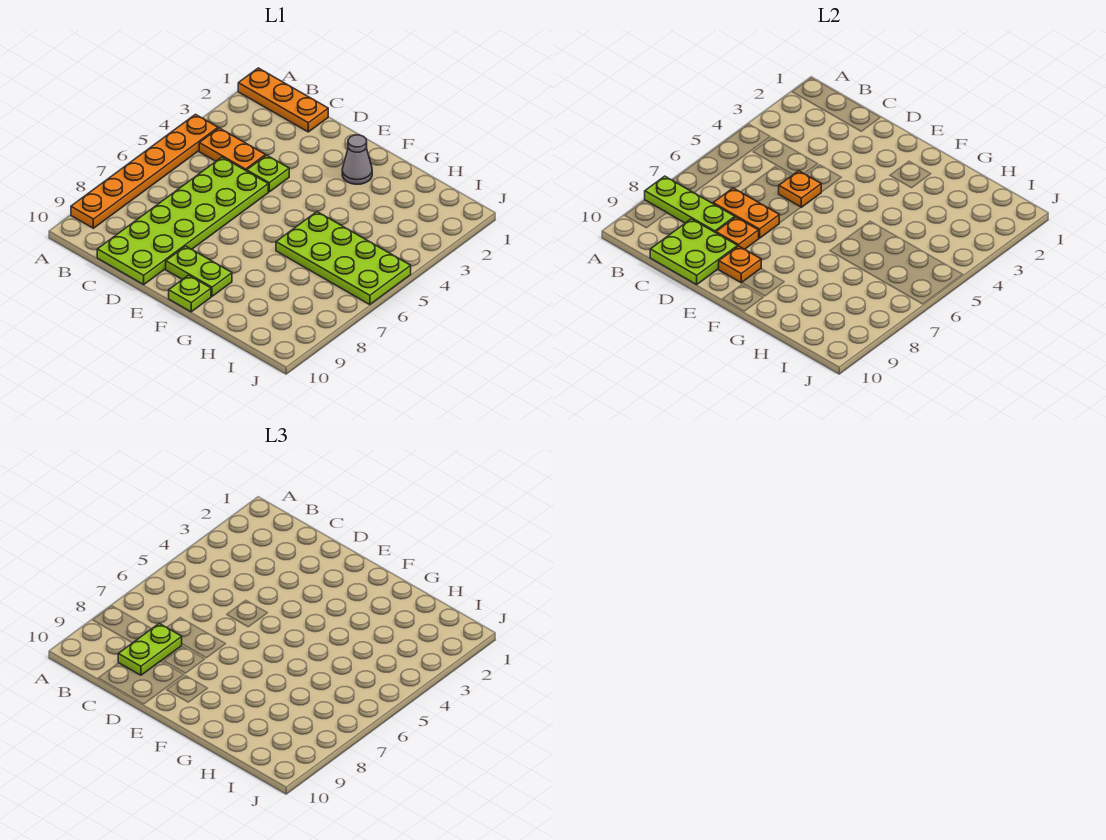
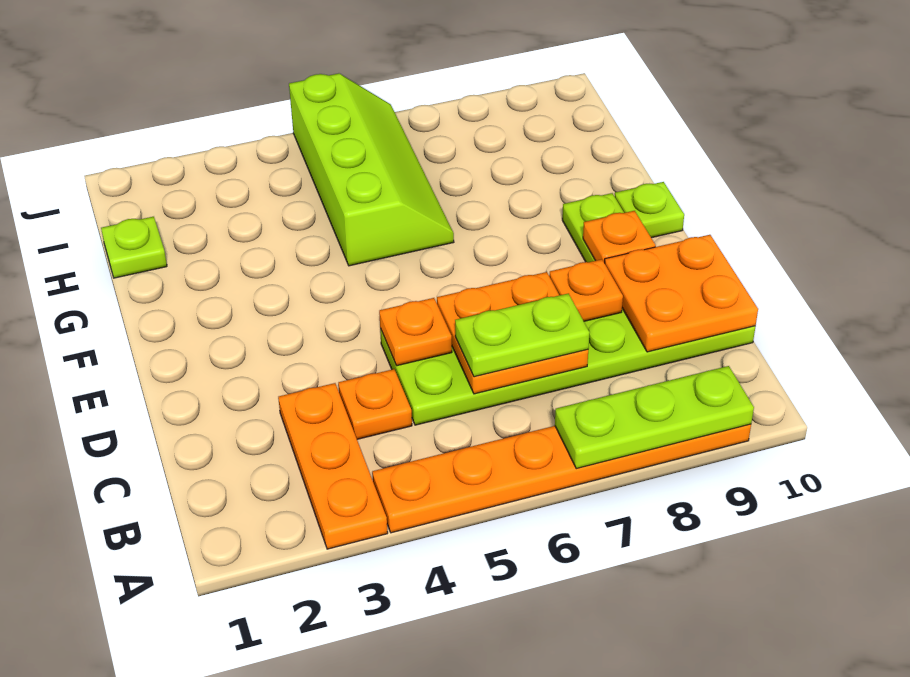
orange 1x3 plate [238,68,328,132] -> orange 1x3 plate moved to [278,383,388,549]
lime 1x3 plate [645,176,735,233] -> lime 1x3 plate turned to [555,366,754,469]
orange 1x2 plate [199,128,266,171] -> orange 1x1 plate [338,369,412,439]
orange 1x2 plate [713,188,779,238] -> orange 2x2 plate [437,272,588,394]
lime 1x2 plate [118,623,182,675] -> lime 1x2 plate moved to [455,293,590,377]
lime 2x2 plate [650,219,738,285] -> orange 2x2 plate [605,235,758,352]
lime 1x1 plate [247,155,289,192] -> lime 1x1 plate moved to [101,217,167,278]
grey 1x1 cone [342,135,372,184] -> none
lime 2x4 plate [276,212,411,305] -> lime 2x4 slope [289,73,454,266]

